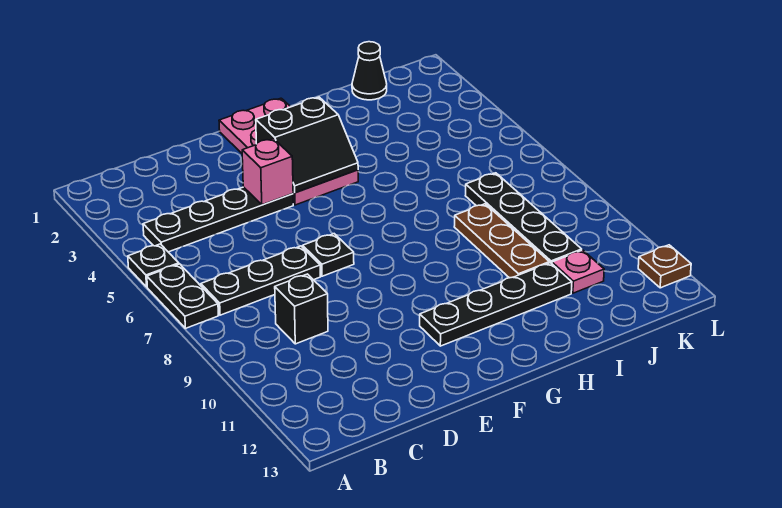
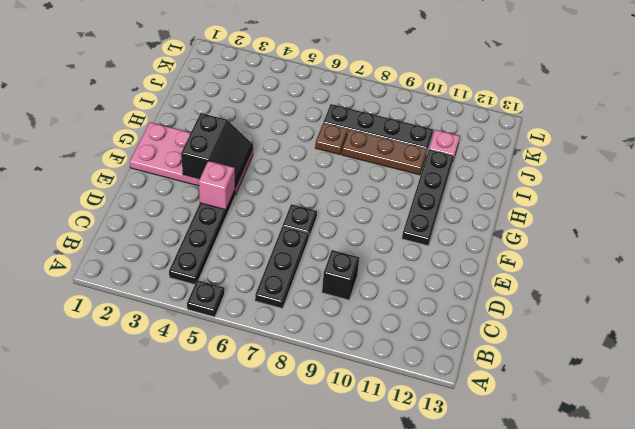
black 1x2 plate [147,264,218,328] -> none
black 1x1 cone [352,42,387,100] -> none
brown 1x1 plate [638,245,691,288] -> brown 1x1 plate moved to [315,123,348,155]

